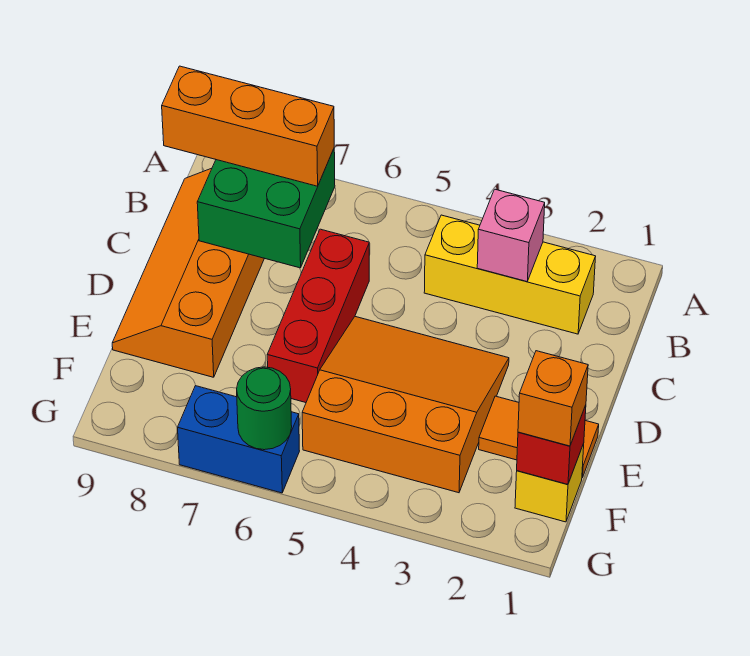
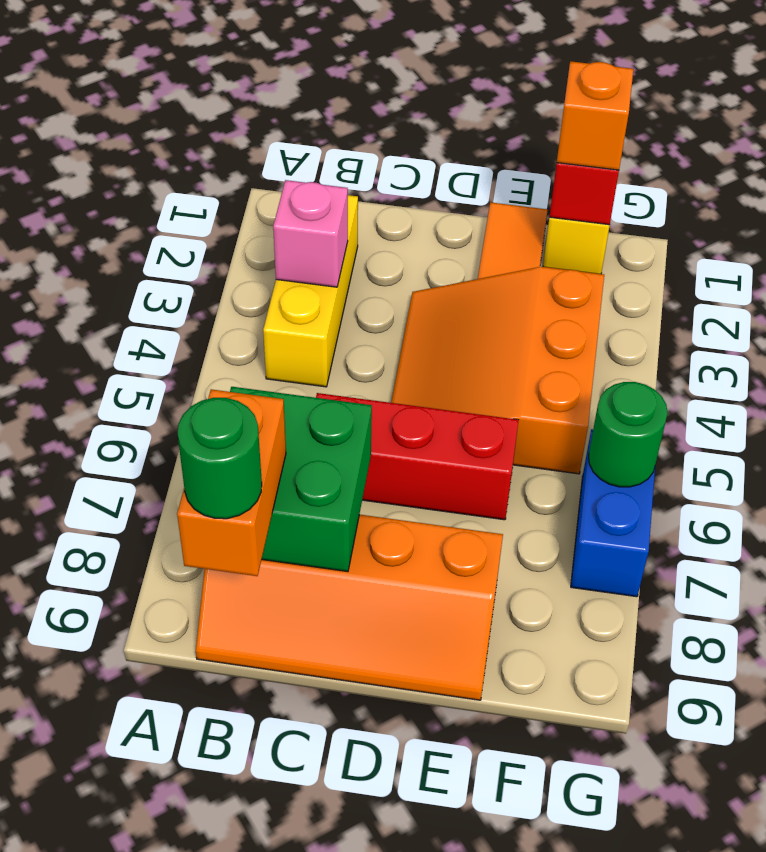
orange 1x3 brick [162,66,334,186] -> orange 1x2 brick [177,389,286,576]
none -> green 1x1 round brick [178,398,262,519]

